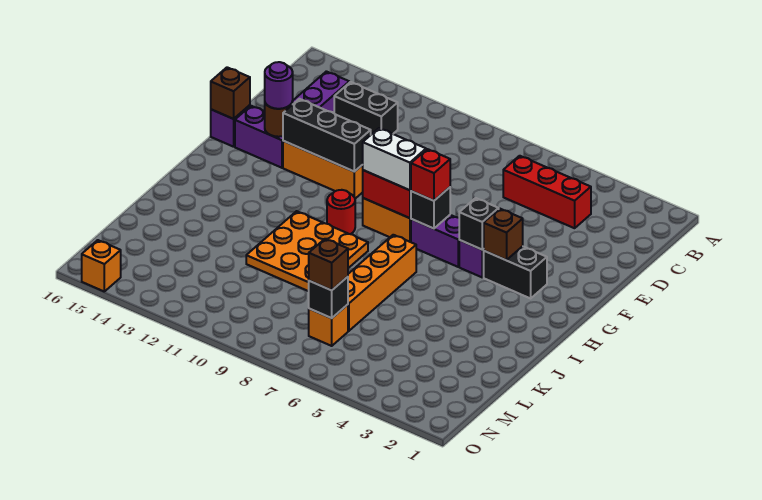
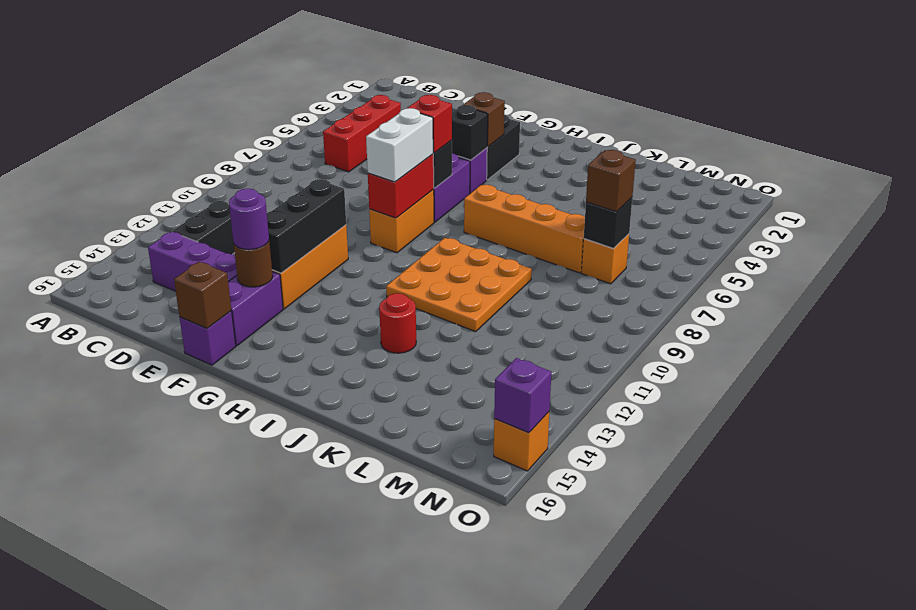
red 1x1 round brick [327,190,355,234] -> red 1x1 round brick moved to [379,293,416,353]
none -> purple 1x1 brick [494,358,551,433]

